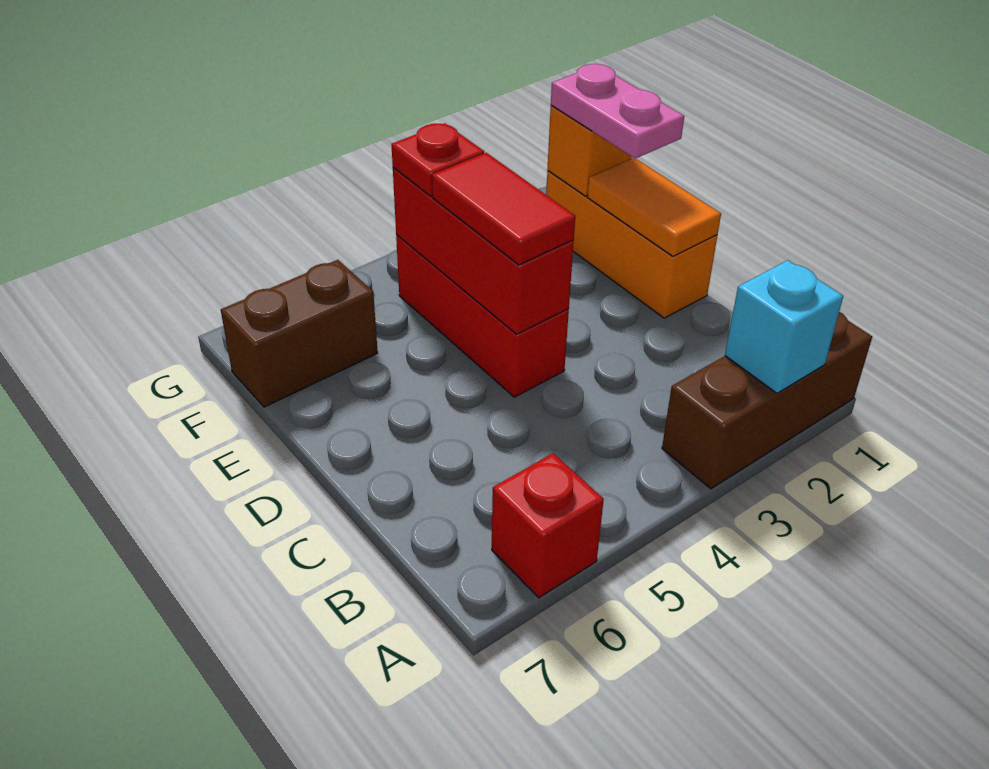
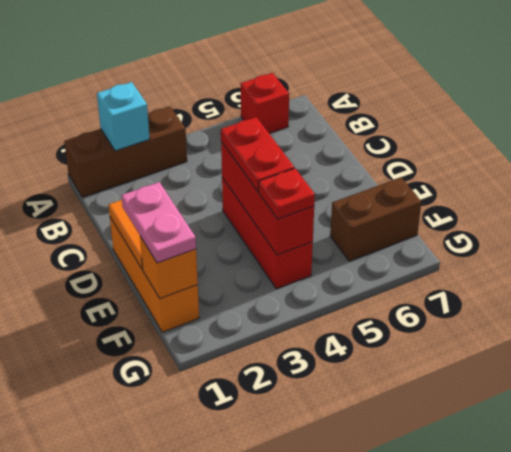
red 1x2 tile [432,153,575,265] -> red 1x2 plate [221,117,294,191]

